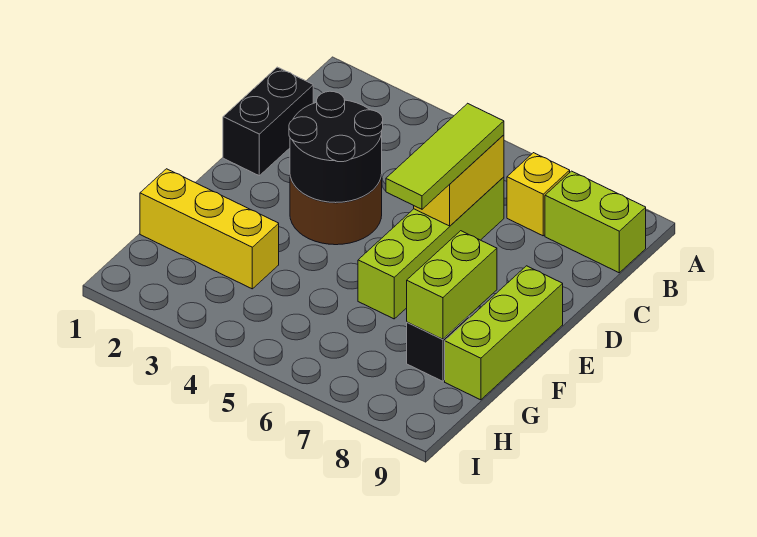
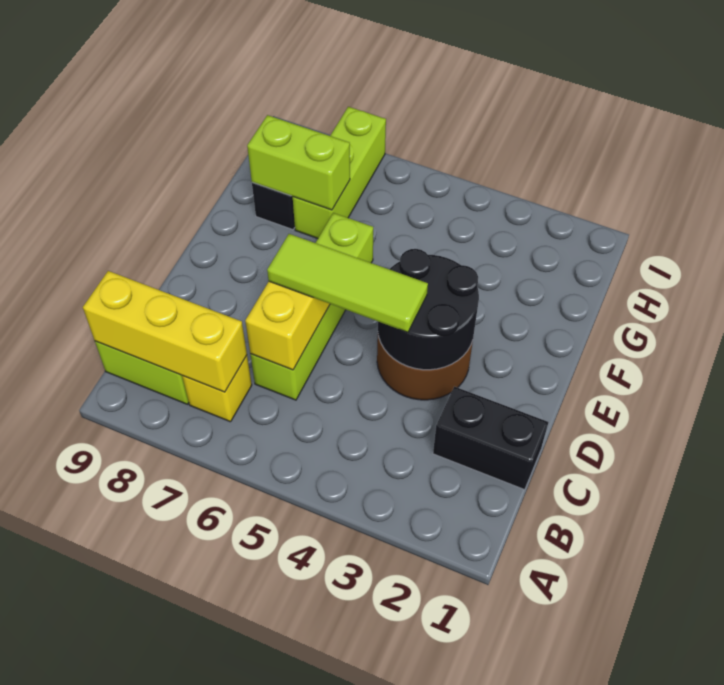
black 1x2 brick [223,67,313,176] -> black 1x2 brick turned to [433,387,548,490]
lime 1x3 tile [386,103,504,209] -> lime 1x3 tile turned to [267,234,428,332]
lime 1x3 brick [445,266,563,400] -> lime 1x3 brick moved to [293,107,386,238]
lime 1x2 brick [407,231,497,339] -> lime 1x2 brick turned to [247,115,350,210]
yellow 1x3 brick [140,169,279,289] -> yellow 1x3 brick moved to [83,271,247,392]

